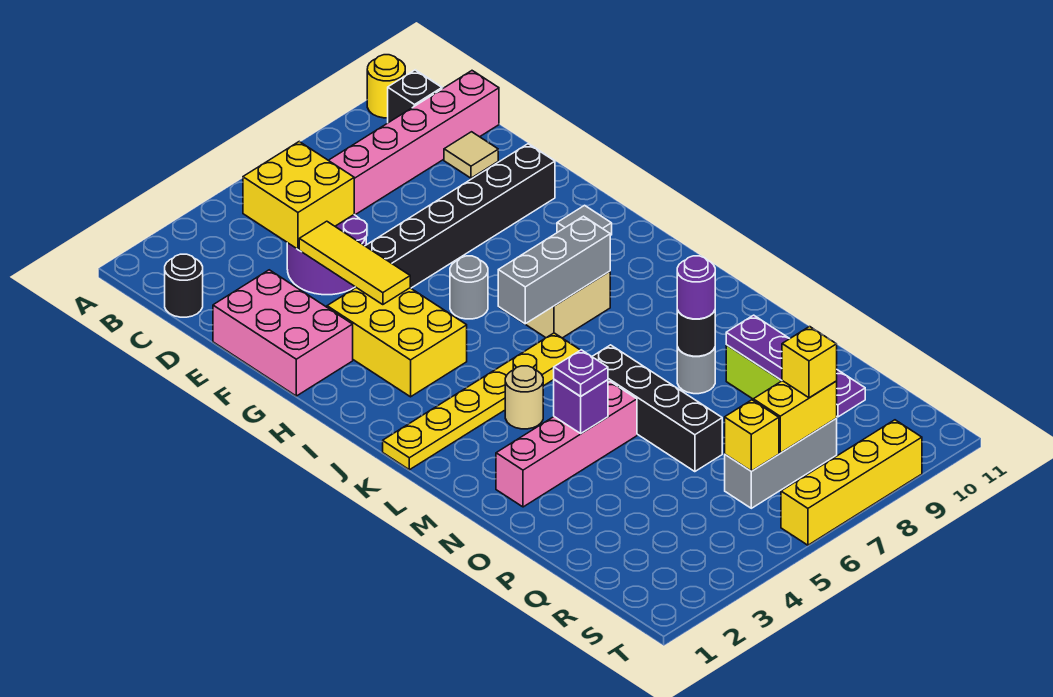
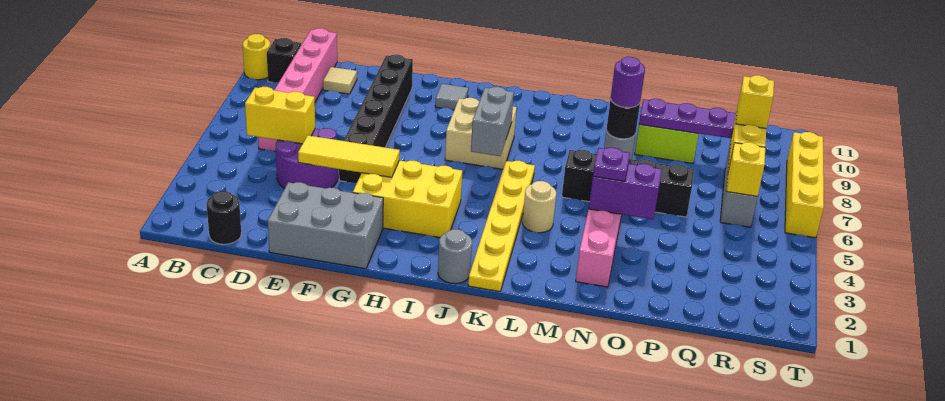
yellow 2x2 brick [243,142,354,249] -> yellow 1x2 brick [245,87,315,144]
pink 2x3 brick [213,270,353,396] -> grey 2x3 brick [268,182,383,269]
grey 1x1 round brick [450,256,488,319] -> grey 1x1 round brick moved to [438,229,472,284]
grey 1x3 brick [498,216,610,324] -> grey 1x2 brick [471,87,514,156]
purple 1x1 brick [554,380,608,433] -> purple 1x2 brick [589,164,662,219]

